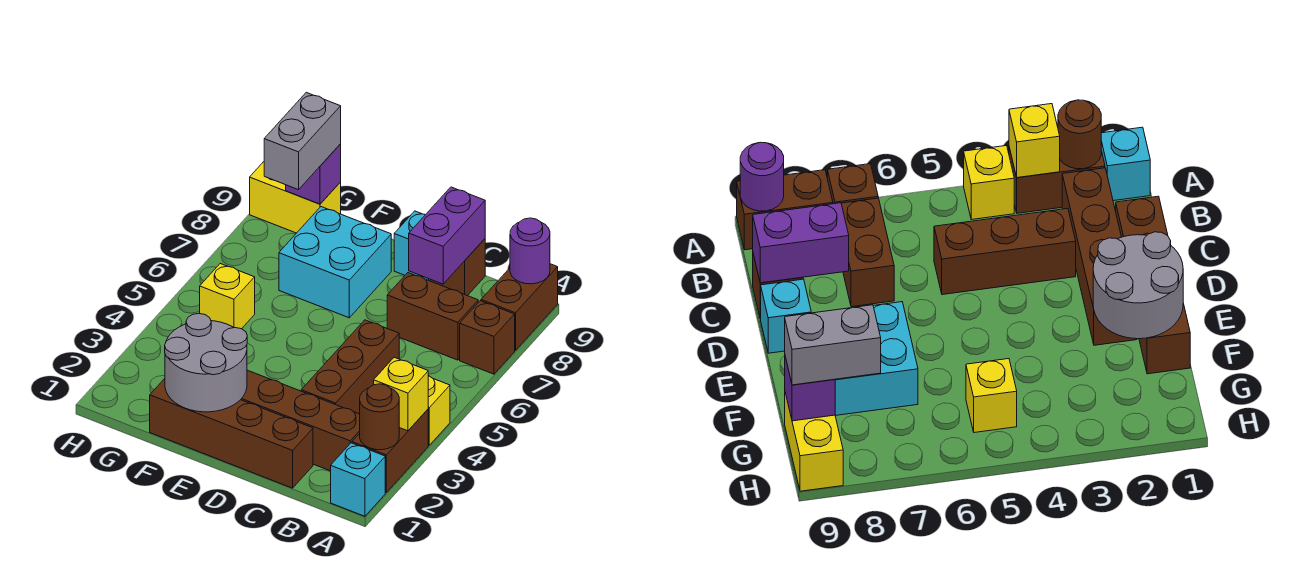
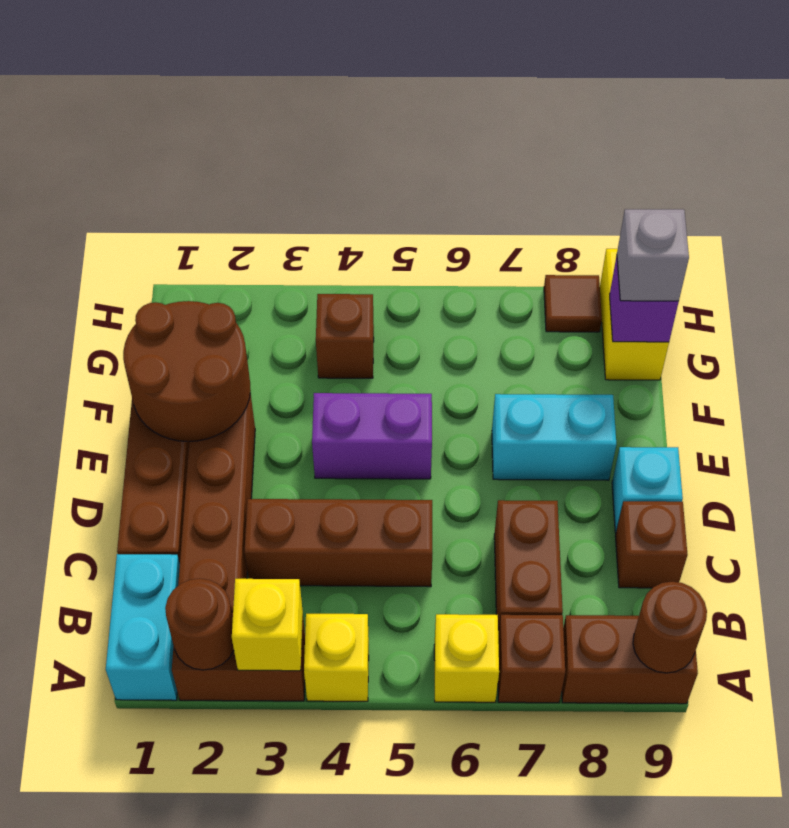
cyan 1x1 brick [331,443,385,516] -> cyan 1x2 brick [106,554,180,700]
purple 1x1 round brick [510,218,550,284] -> brown 1x1 round brick [633,582,707,673]
purple 1x2 brick [409,187,485,284] -> purple 1x2 brick moved to [312,393,432,479]
grey 2x2 round brick [165,313,247,412] -> brown 2x2 round brick [123,301,251,442]
cyan 2x2 brick [279,207,391,318] -> cyan 1x2 brick [492,394,616,480]
none -> brown 1x1 brick [316,294,374,378]
yellow 1x1 brick [200,264,255,329] -> yellow 1x1 brick moved to [434,614,499,702]
grey 1x2 brick [264,92,341,190] -> grey 1x1 brick [617,209,689,301]
none -> brown 1x1 tile [544,275,602,332]

